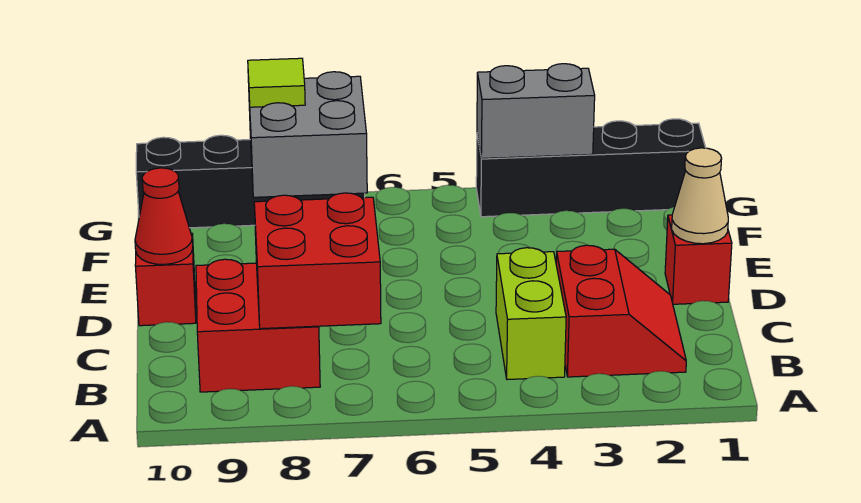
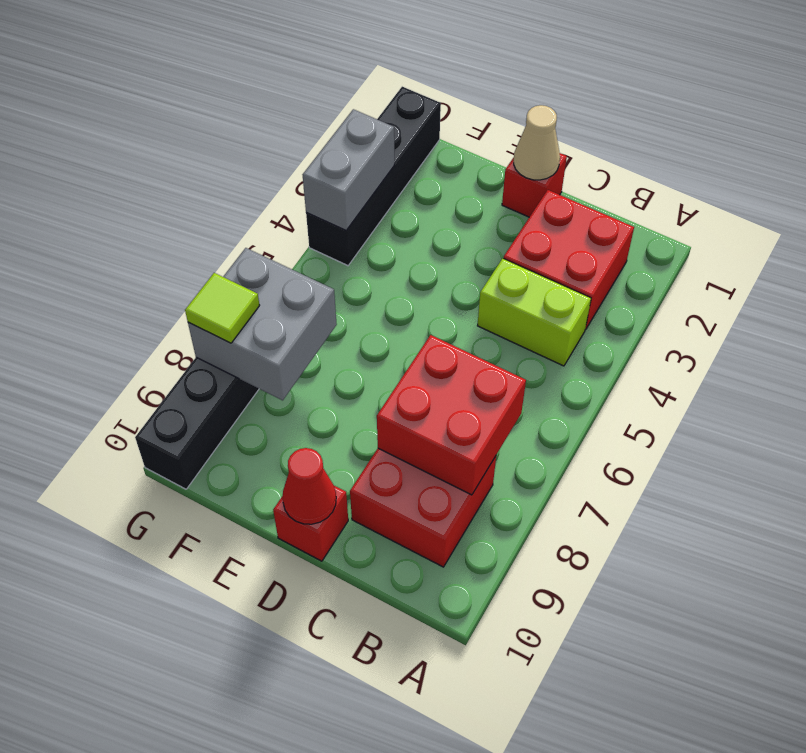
red 2x2 slope [556,245,686,377] -> red 2x2 brick [504,190,634,330]

